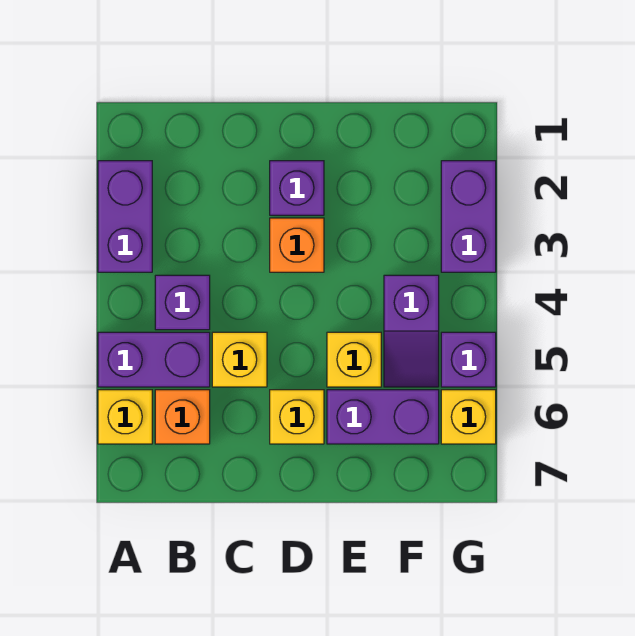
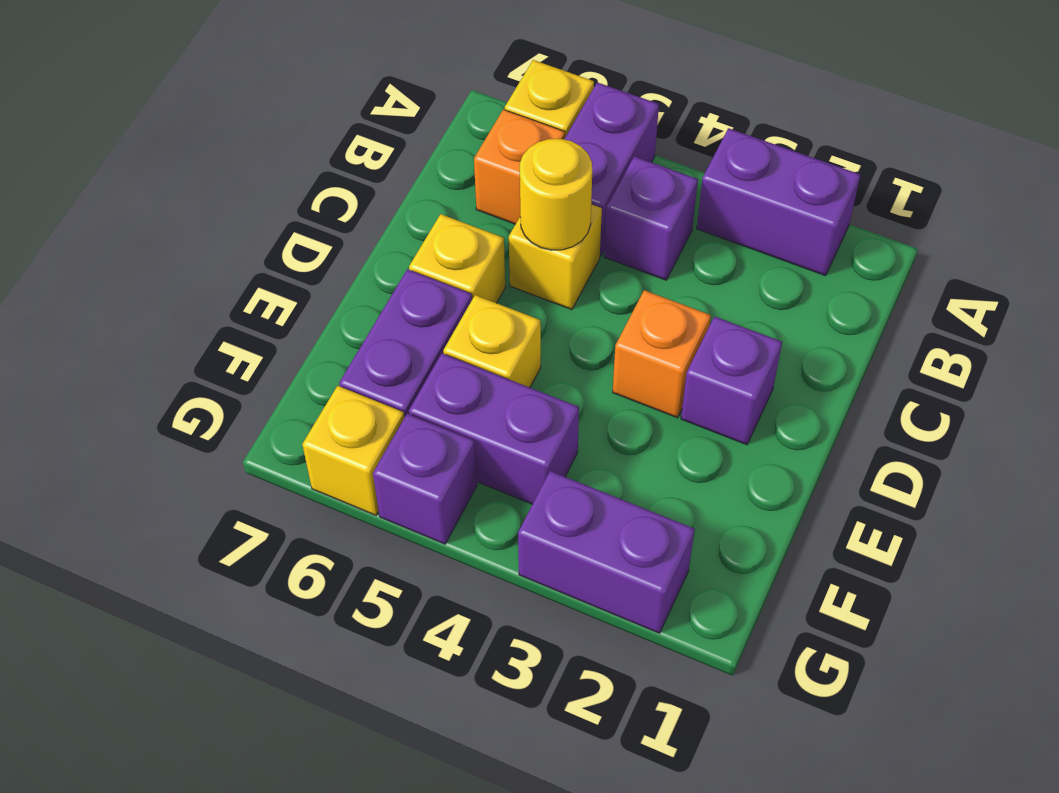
none -> yellow 1x1 round brick [520,139,592,250]
purple 1x2 slope [384,275,439,387] -> purple 1x2 brick [409,353,579,504]

